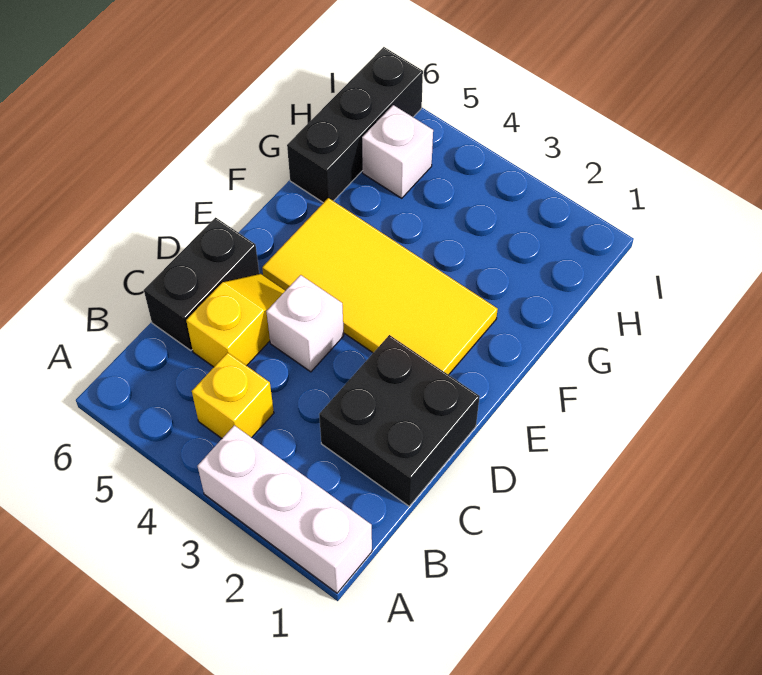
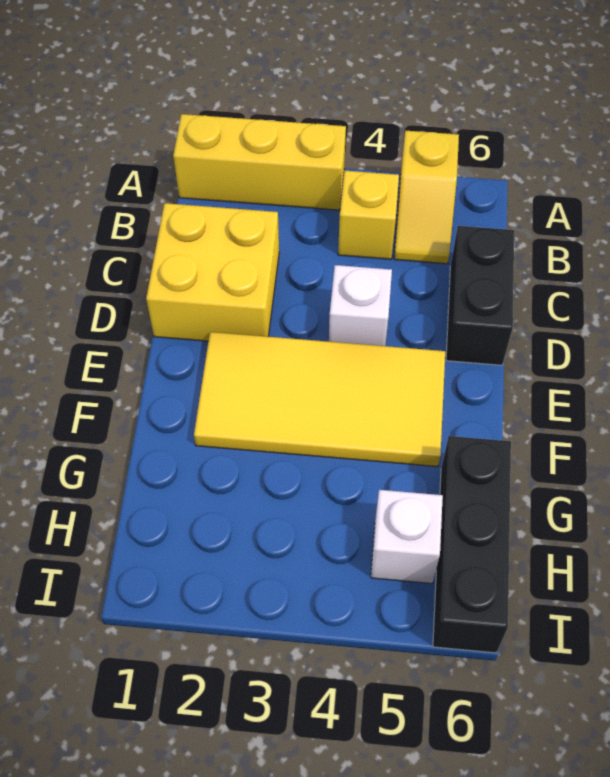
white 1x3 brick [198,425,372,593] -> yellow 1x3 brick [173,114,346,210]
black 2x2 brick [319,335,480,506] -> yellow 2x2 brick [146,203,279,341]
yellow 1x2 slope [186,274,286,367] -> yellow 1x2 slope moved to [394,131,459,264]

